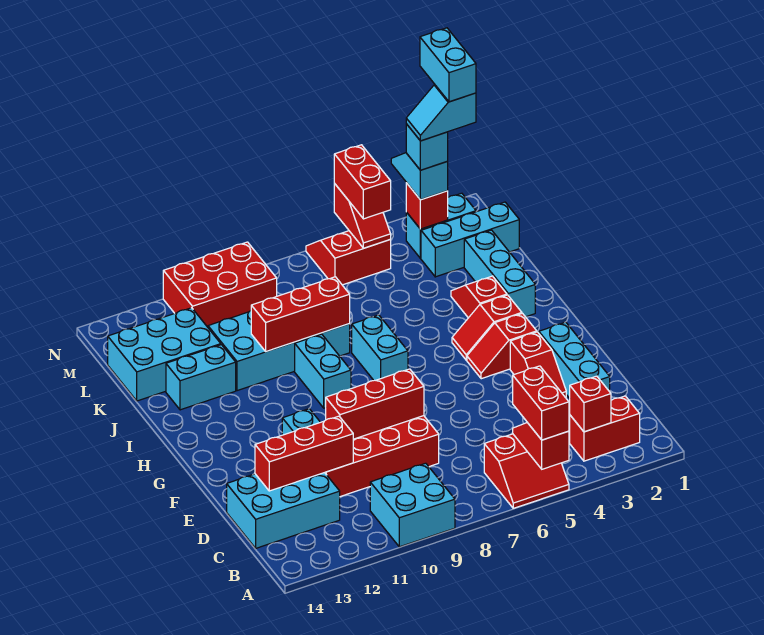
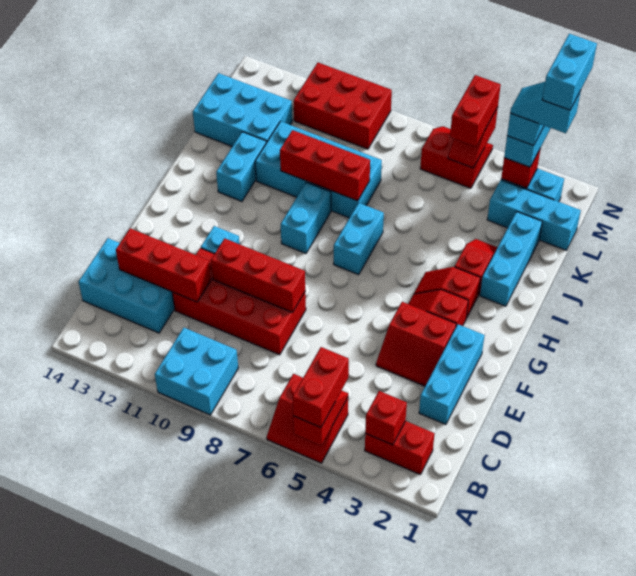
red 1x2 slope [510,332,566,397] -> red 2x2 slope [376,302,456,386]
cyan 1x2 brick [166,345,236,410] -> cyan 1x2 brick turned to [216,132,266,201]

